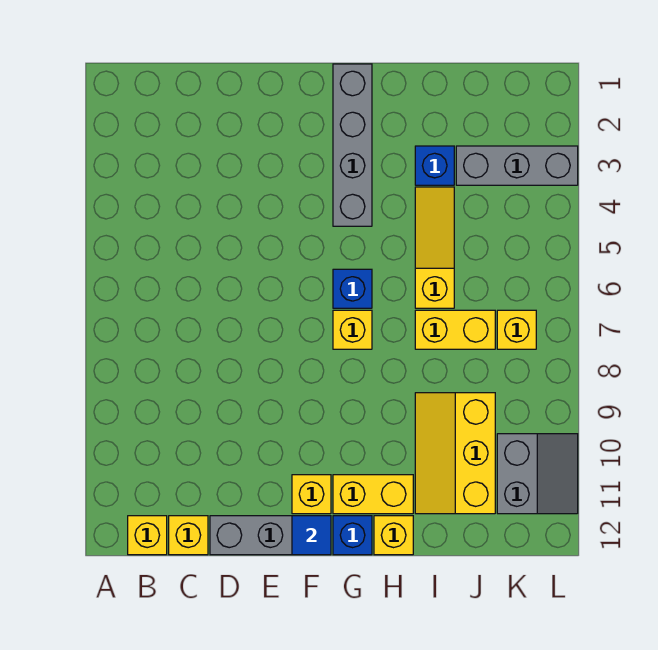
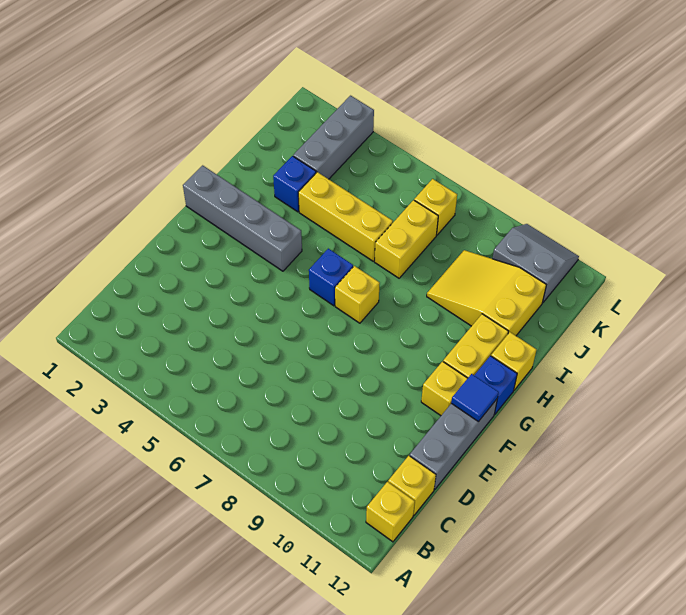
yellow 1x3 slope [415,187,454,308] -> yellow 1x3 brick [298,172,393,261]
yellow 2x3 slope [415,393,495,514] -> yellow 2x3 slope turned to [427,250,546,336]

